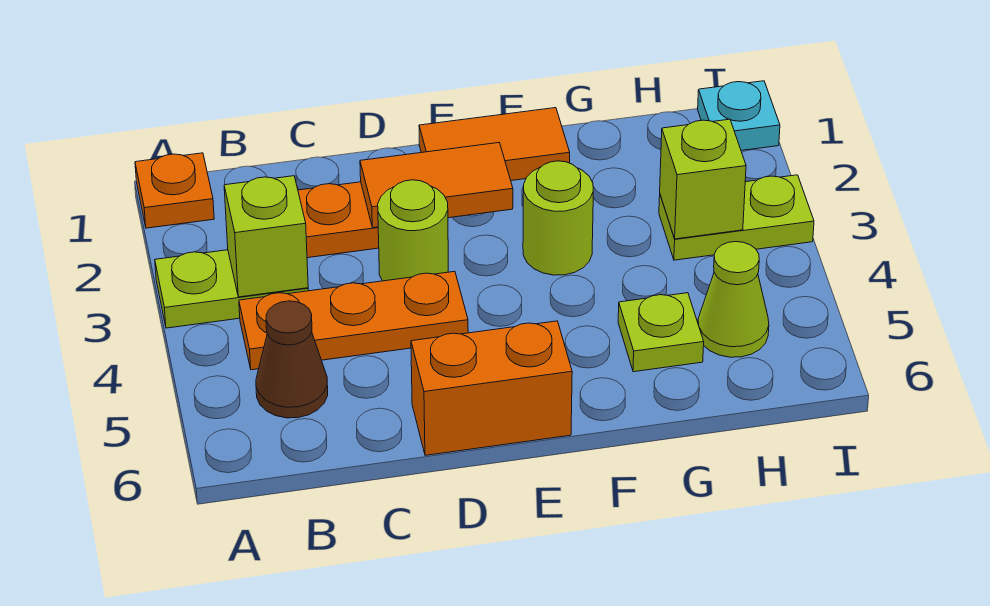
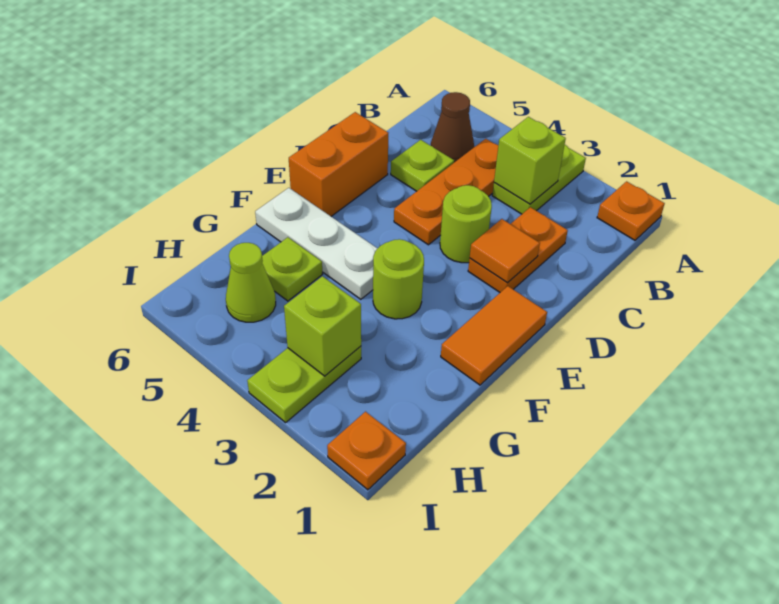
none -> lime 1x1 plate [391,140,454,191]
orange 1x2 tile [360,143,513,228] -> orange 1x1 tile [470,219,540,283]
none -> white 1x3 plate [255,188,378,299]
cyan 1x1 plate [698,81,780,151] -> orange 1x1 plate [327,412,406,490]

